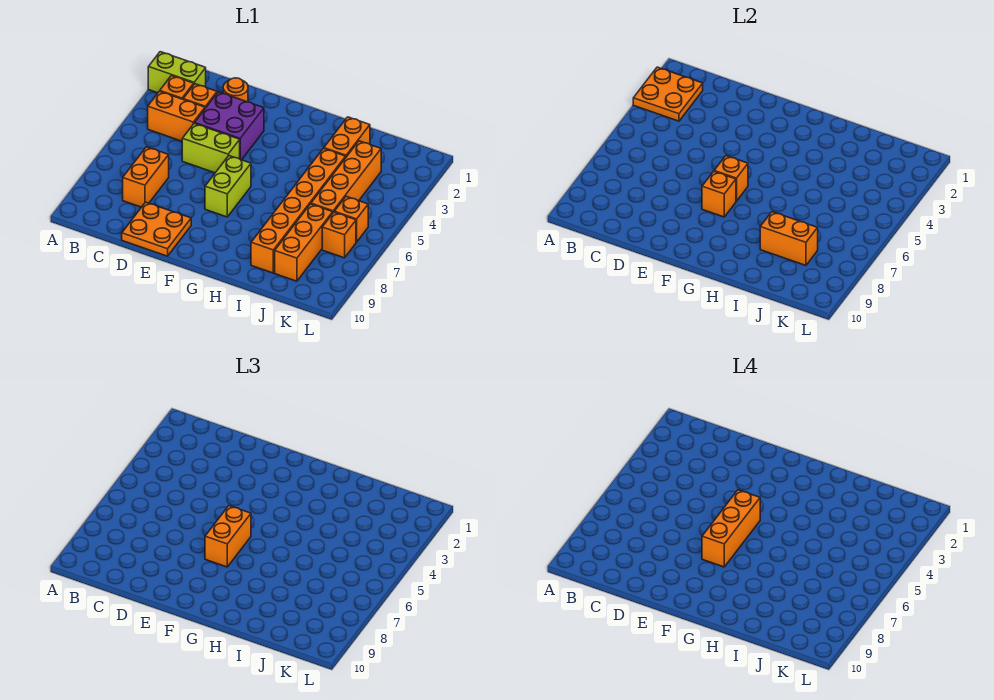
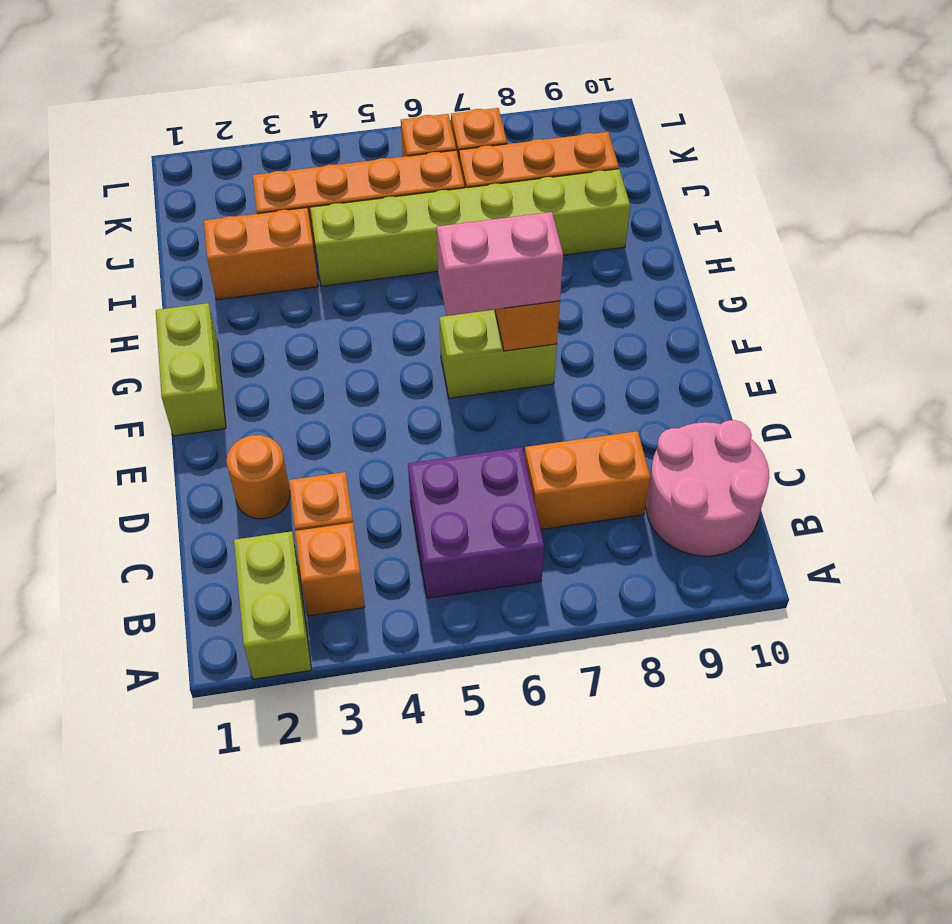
orange 2x2 plate [633,67,703,121] -> none
orange 1x2 brick [148,91,205,141] -> none
none -> pink 2x2 round brick [646,420,769,556]
purple 2x2 brick [195,92,264,160] -> purple 2x2 brick moved to [408,447,544,598]
lime 1x2 brick [182,123,240,173] -> lime 1x2 brick moved to [156,303,226,436]
orange 2x2 plate [122,202,191,256] -> none
orange 1x3 brick [702,490,760,567] -> none
orange 1x1 brick [714,156,748,201] -> none
orange 1x2 brick [205,506,251,567] -> pink 1x2 brick [437,212,563,316]
orange 1x6 brick [251,149,346,273] -> lime 1x6 brick [310,169,630,286]
orange 1x2 brick [760,212,818,265] -> none

